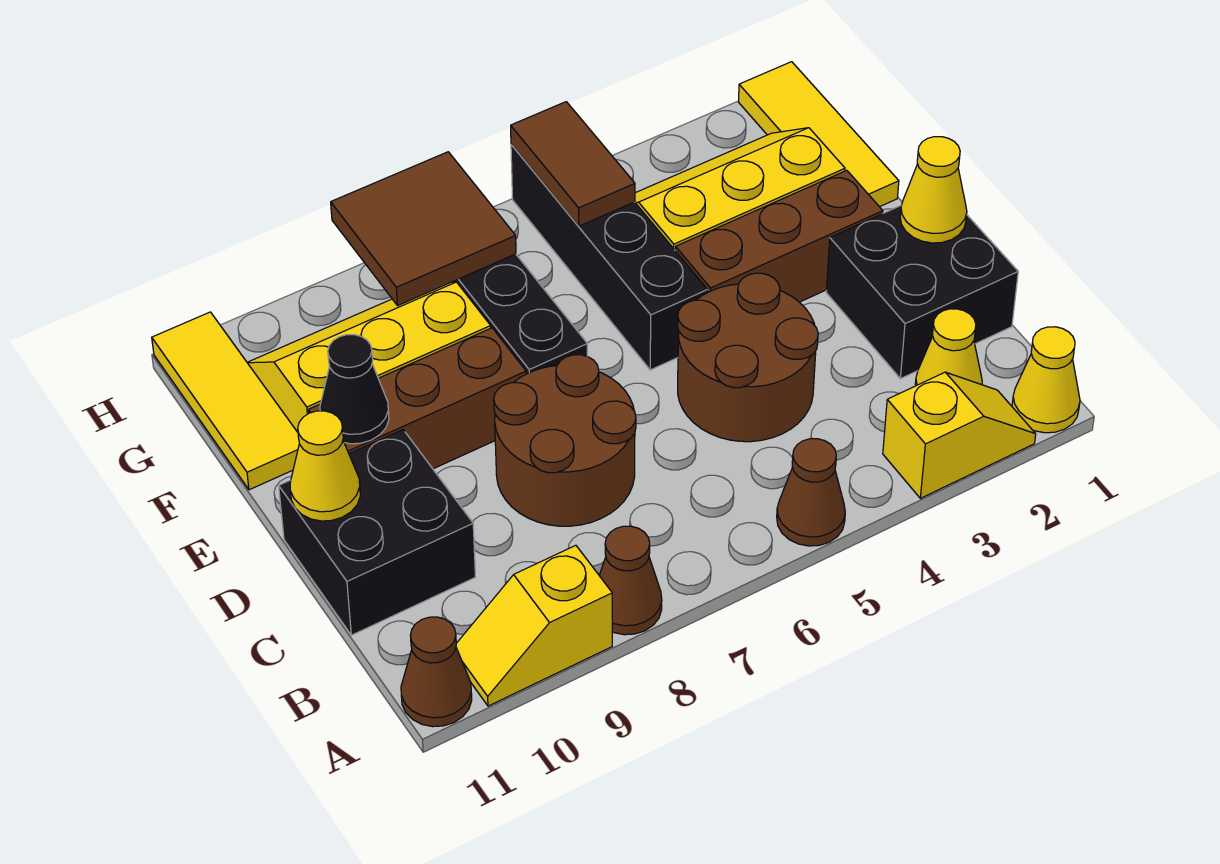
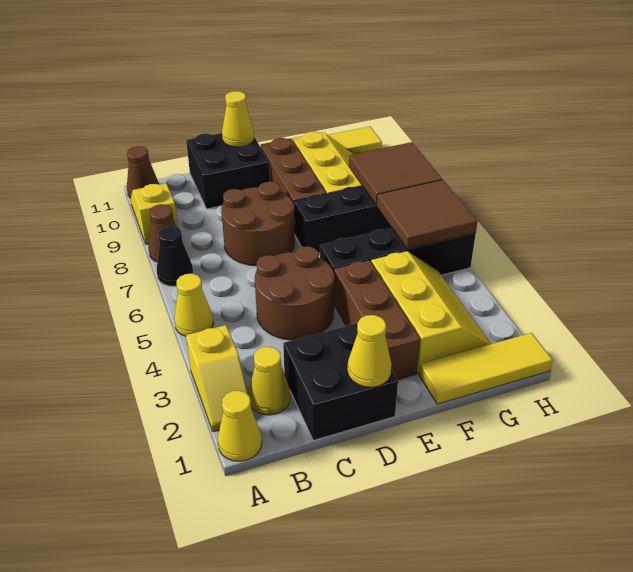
brown 1x1 cone [777,439,845,546] -> yellow 1x1 cone [174,274,213,336]
black 1x1 cone [320,335,389,444] -> black 1x1 cone moved to [157,226,193,286]
brown 1x2 tile [511,102,635,226] -> brown 2x2 tile [377,180,478,249]

